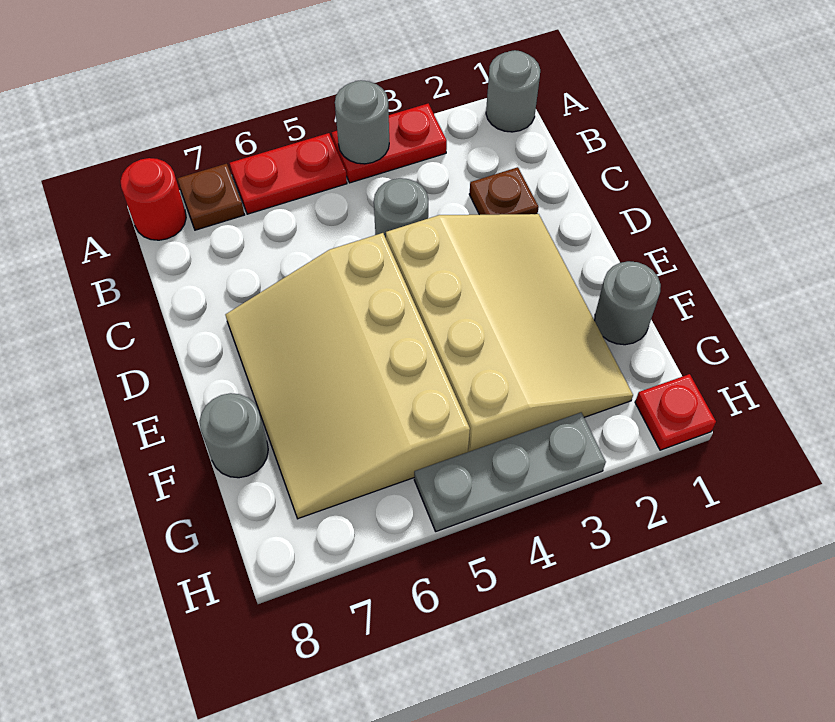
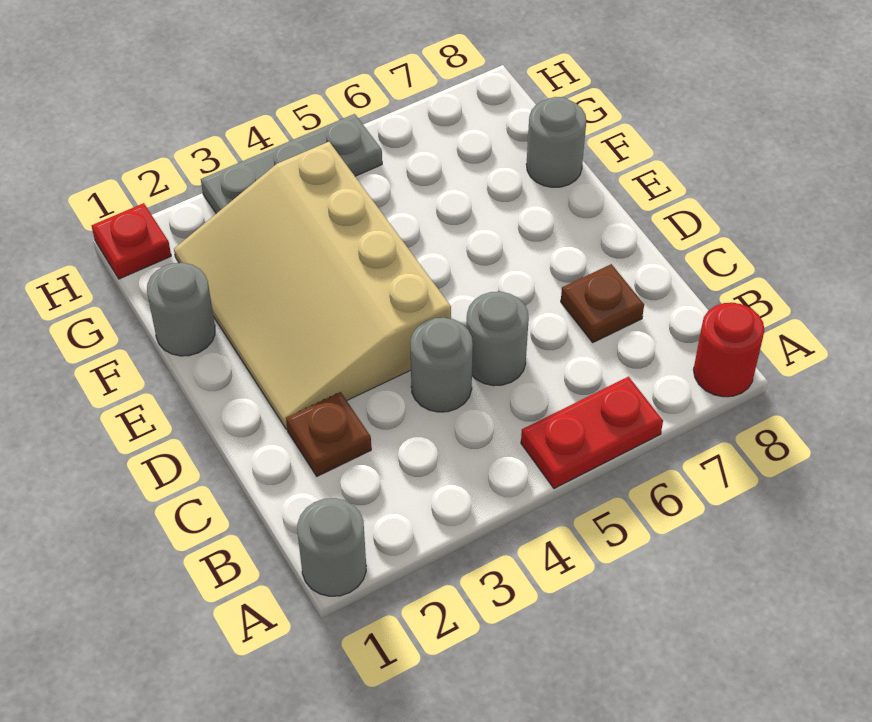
red 1x2 plate [332,104,447,183] -> none
grey 1x1 round brick [335,80,389,164] -> grey 1x1 round brick moved to [467,292,529,386]
brown 1x1 plate [177,164,245,230] -> brown 1x1 plate moved to [561,264,644,342]
tan 3x4 slope [225,233,470,519] -> none

